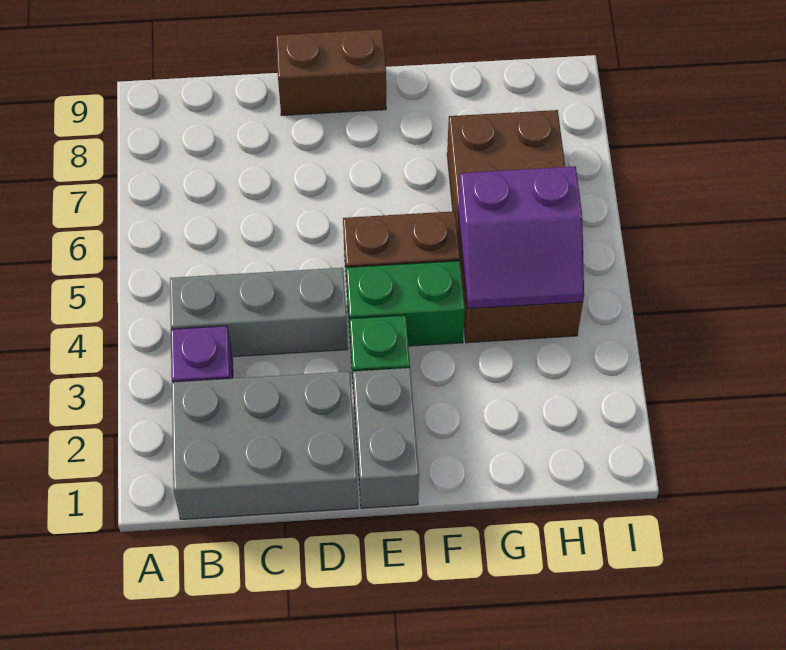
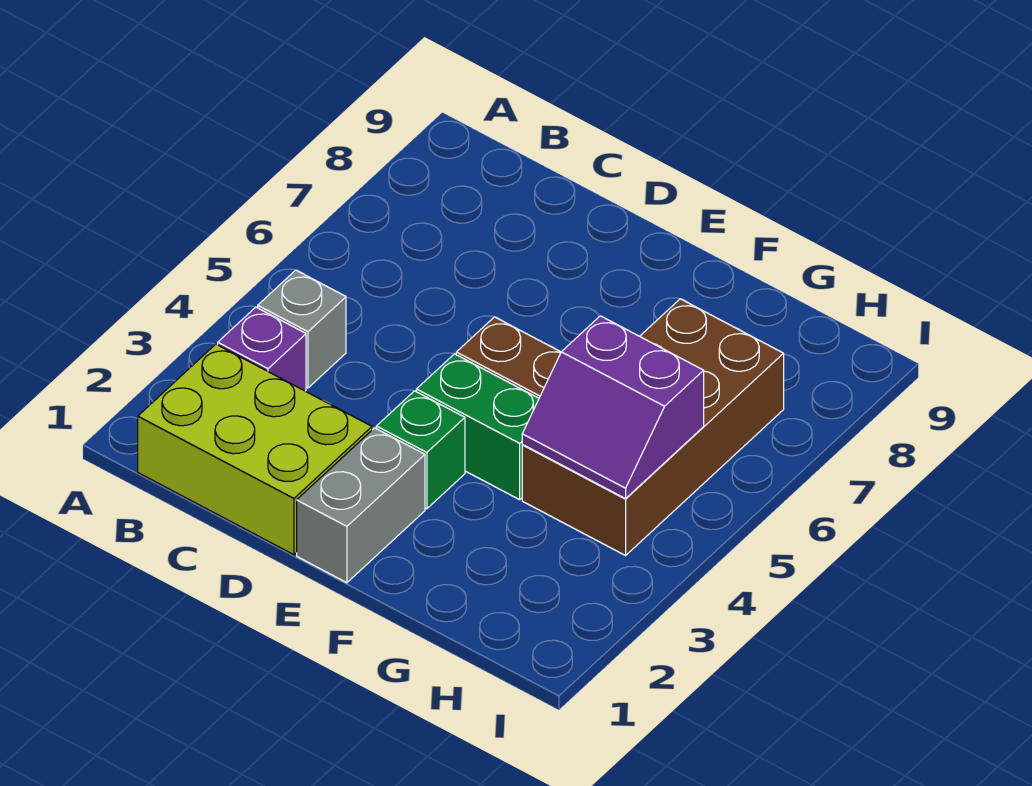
grey 2x3 brick [172,371,358,520] -> lime 2x3 brick [138,344,372,555]
grey 1x3 brick [170,268,348,357] -> grey 1x1 brick [258,270,346,388]
brown 1x2 brick [276,29,386,116] -> none

